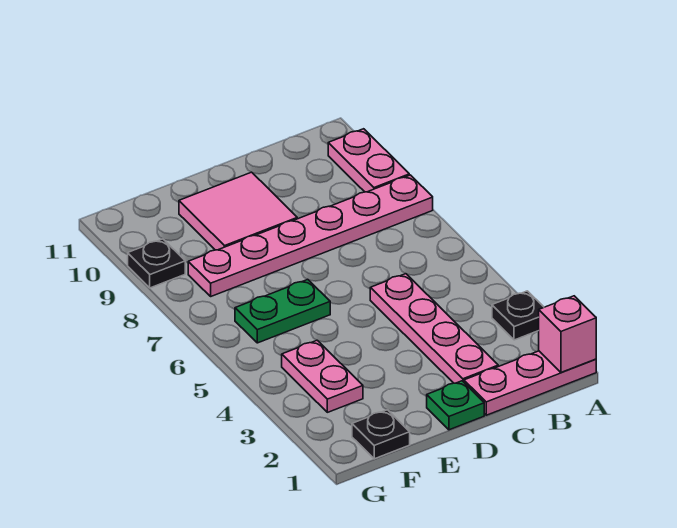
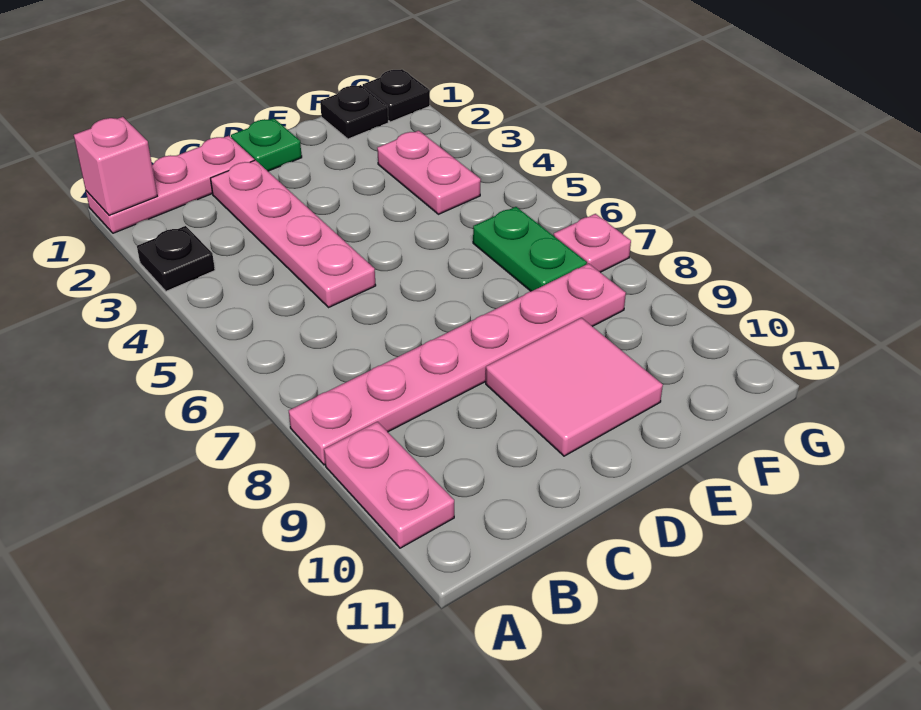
green 1x2 plate [235,279,330,343] -> green 1x2 plate turned to [473,207,587,291]
none -> pink 1x1 plate [554,214,631,272]
black 1x1 plate [128,239,185,288] -> black 1x1 plate moved to [363,69,430,122]

